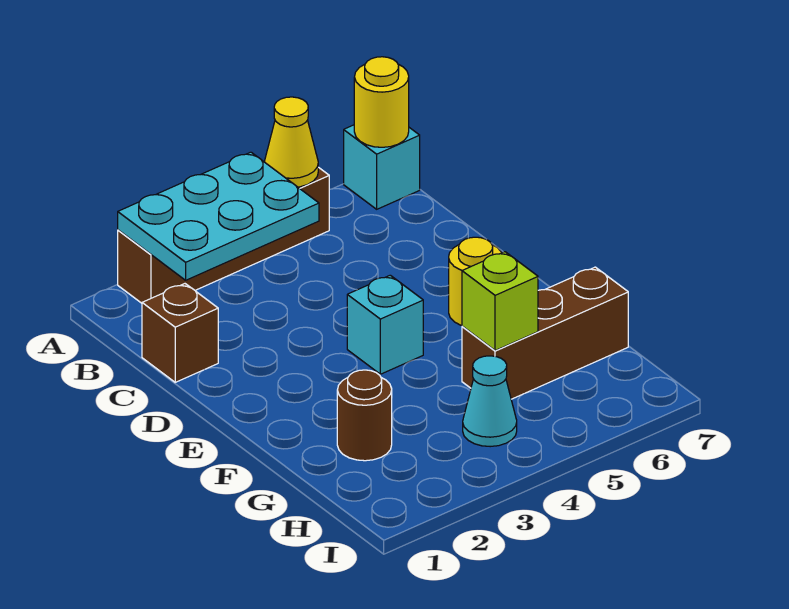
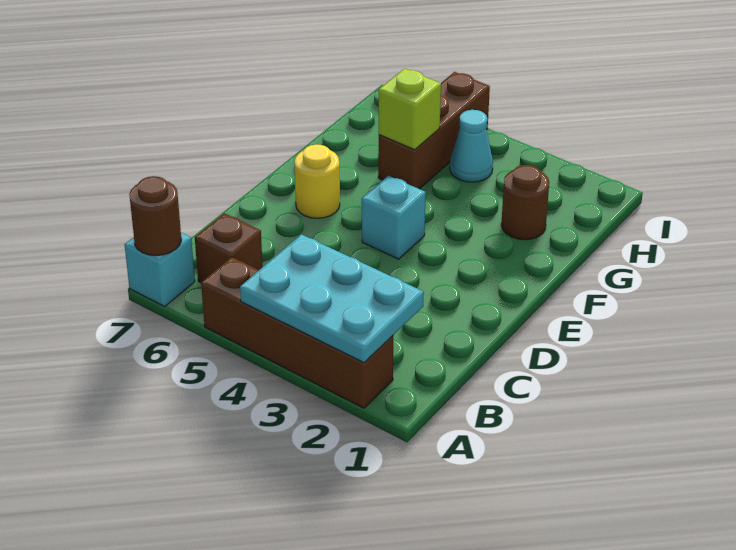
yellow 1x1 cone [265,97,318,187] -> none
yellow 1x1 round brick [354,57,409,147] -> brown 1x1 round brick [129,176,181,256]
brown 1x1 brick [142,284,218,382] -> brown 1x1 brick moved to [195,213,263,283]
brown 1x3 brick [462,267,628,399] -> brown 1x3 brick turned to [378,72,490,189]

